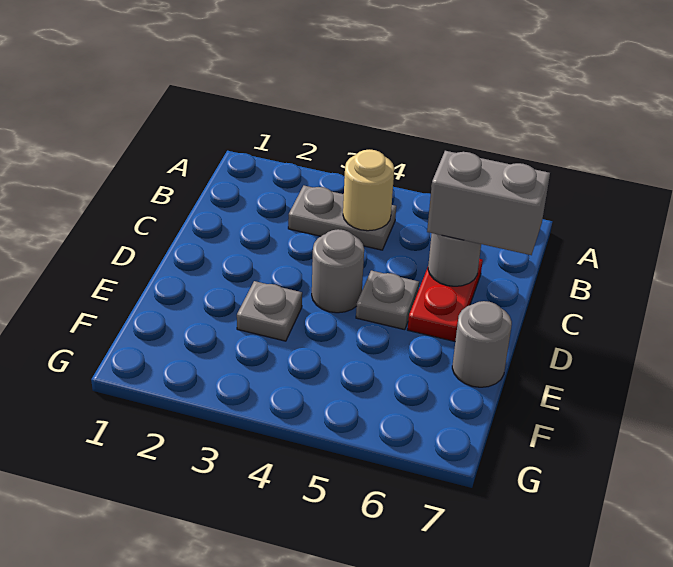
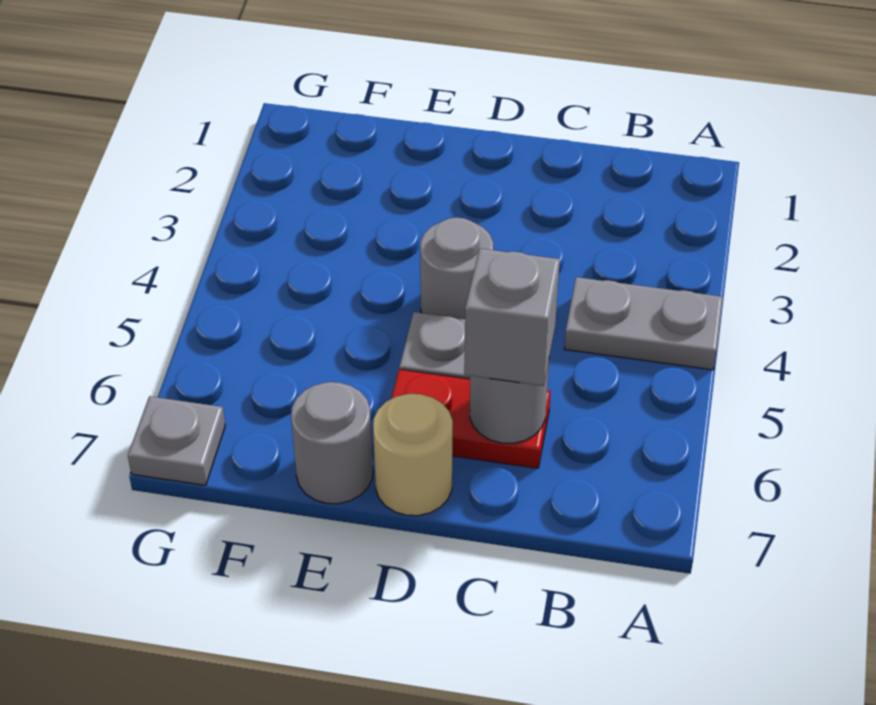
grey 1x2 plate [288,186,396,250] -> grey 1x2 plate turned to [564,277,723,370]
tan 1x1 round brick [343,150,394,231] -> tan 1x1 round brick moved to [373,394,453,516]
grey 1x2 brick [427,151,550,255] -> grey 1x1 brick [464,248,560,386]
grey 1x1 plate [237,281,302,341] -> grey 1x1 plate moved to [128,396,225,485]

